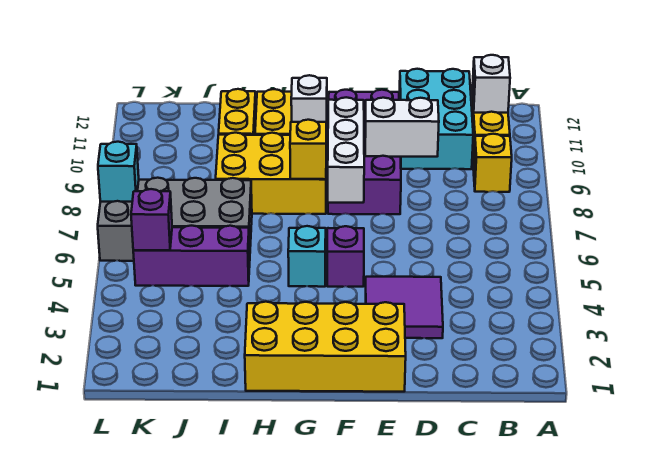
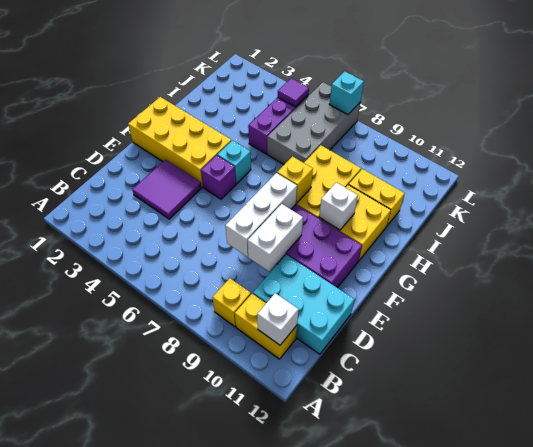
yellow 2x4 brick [245,302,406,392] -> yellow 2x4 brick turned to [128,97,231,187]
white 1x3 brick [328,97,364,203] -> white 1x3 brick turned to [225,173,297,256]
purple 1x1 brick [131,189,172,250] -> purple 1x1 tile [278,78,309,107]

